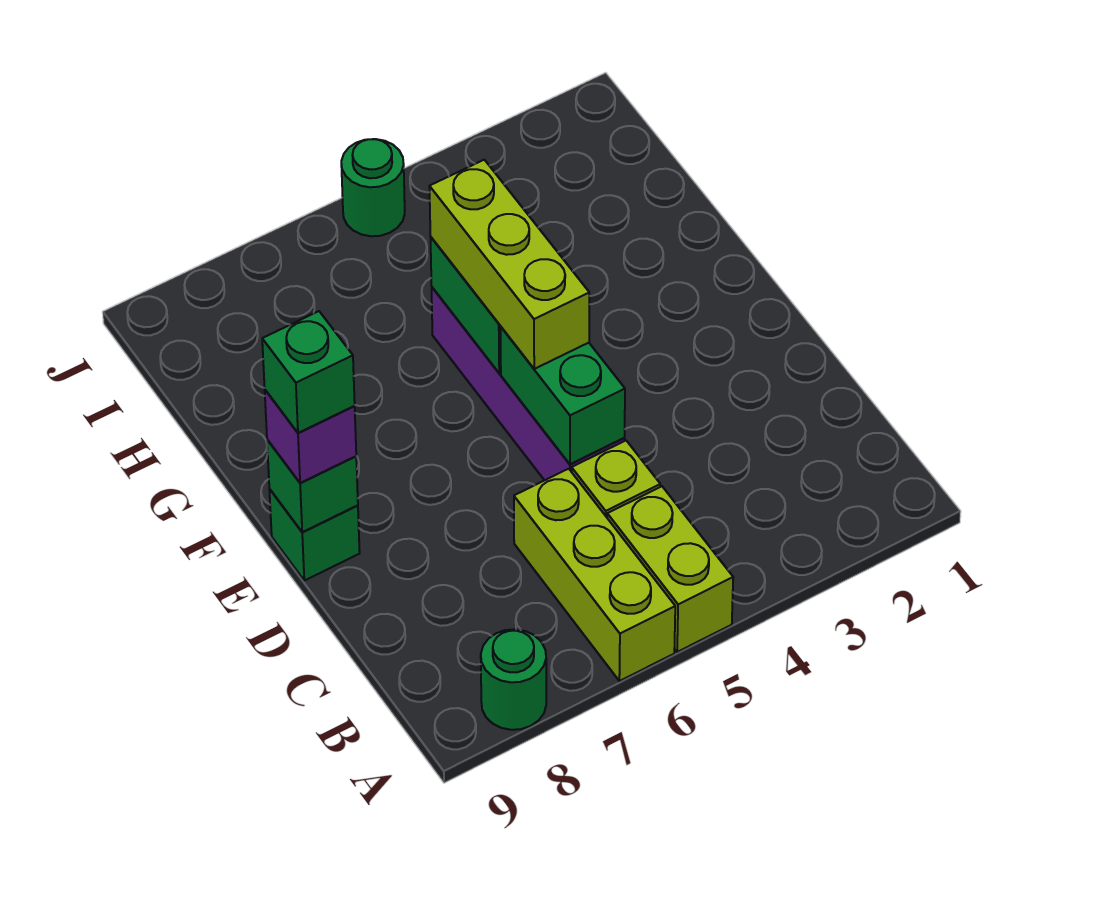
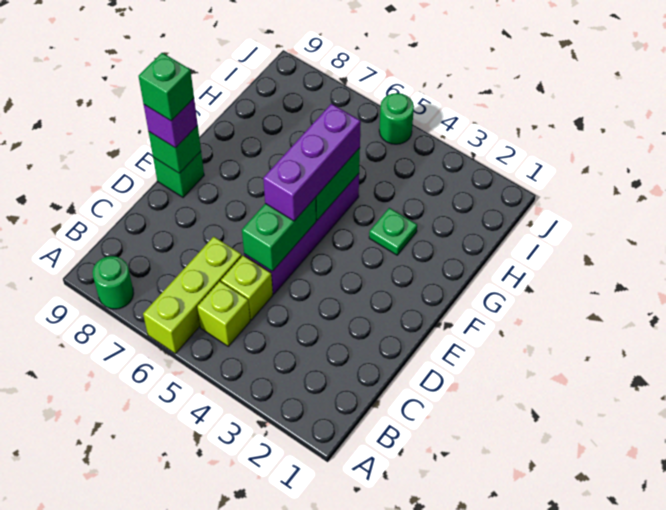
lime 1x2 brick [607,486,733,652] -> lime 1x1 brick [197,281,250,346]
lime 1x3 brick [429,160,589,369] -> purple 1x3 brick [263,104,361,221]
none -> green 1x1 plate [369,208,417,255]

